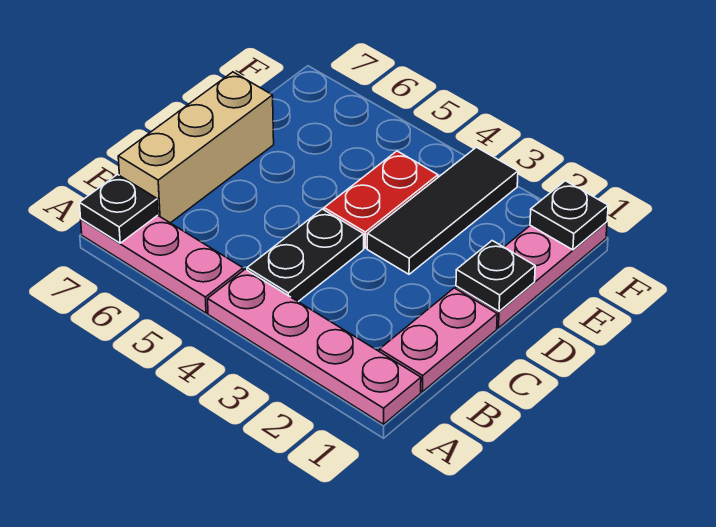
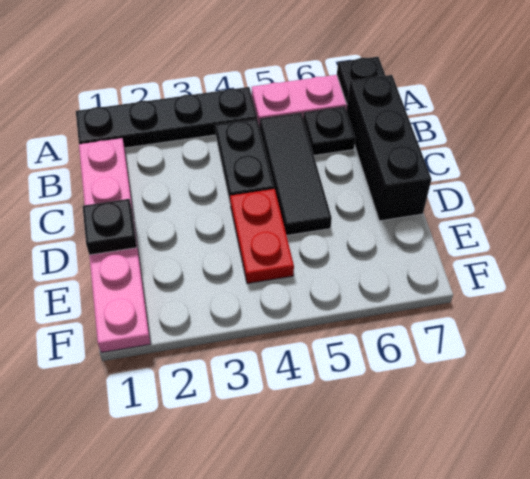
pink 1x4 plate [208,269,421,424] -> black 1x4 plate [76,87,257,148]
tan 1x3 brick [118,72,274,223] -> black 1x3 brick [347,75,432,221]
black 1x3 tile [367,147,518,274] -> black 1x3 tile moved to [260,113,332,235]
black 1x1 plate [530,181,608,250] -> black 1x1 plate moved to [303,107,355,155]

